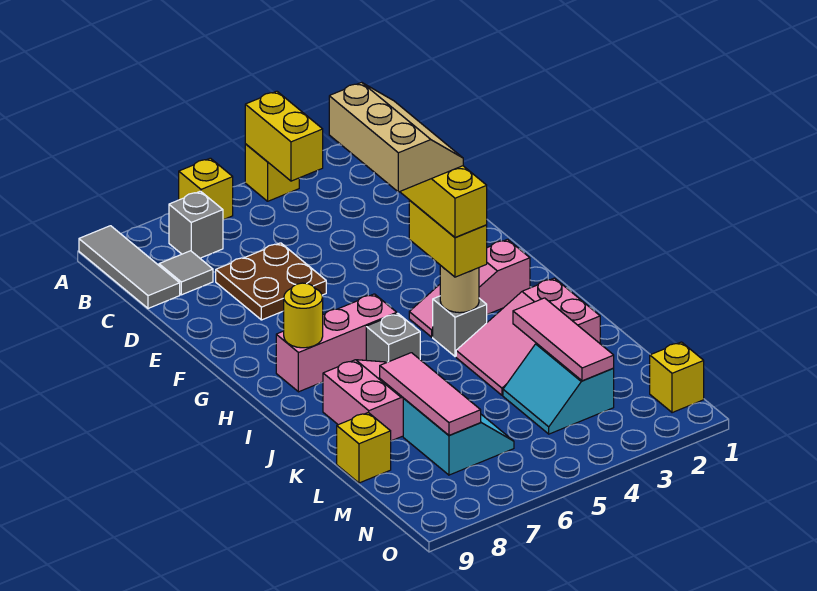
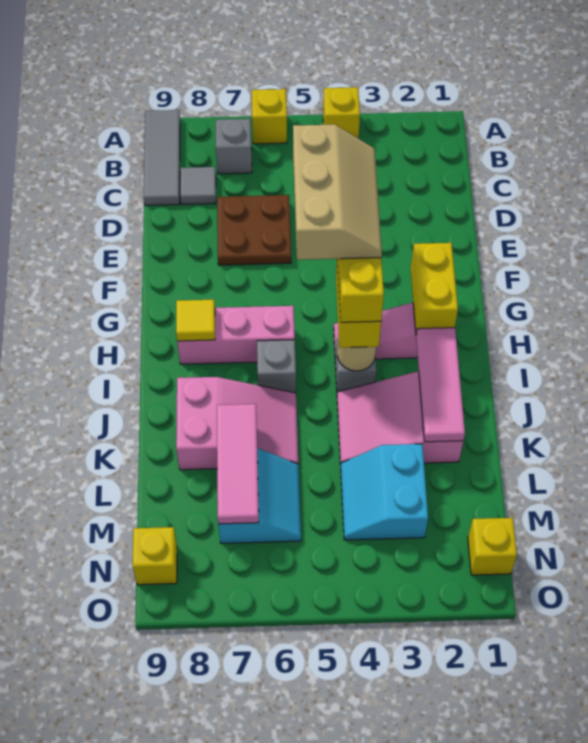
yellow 1x2 brick [245,91,323,181] -> yellow 1x2 brick moved to [411,243,458,333]
yellow 1x1 round brick [284,283,323,348] -> yellow 1x1 tile [176,300,215,341]
pink 1x3 tile [513,298,614,381] -> pink 1x3 tile moved to [416,328,465,442]
yellow 1x1 brick [337,413,391,483] -> yellow 1x1 brick moved to [132,527,177,585]

